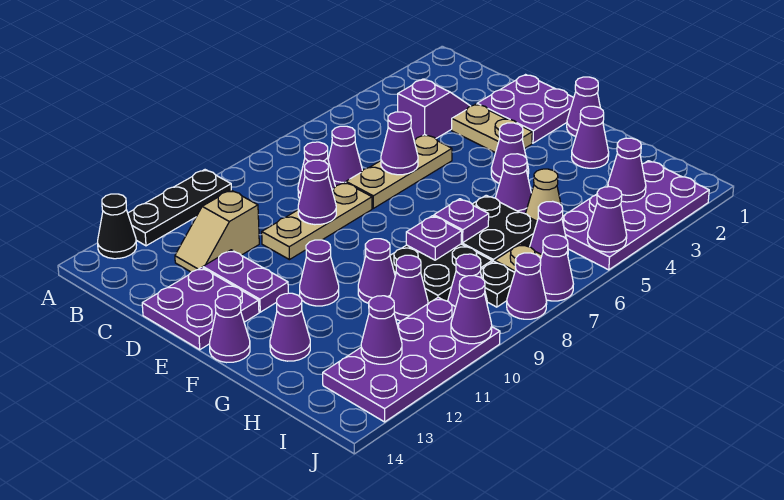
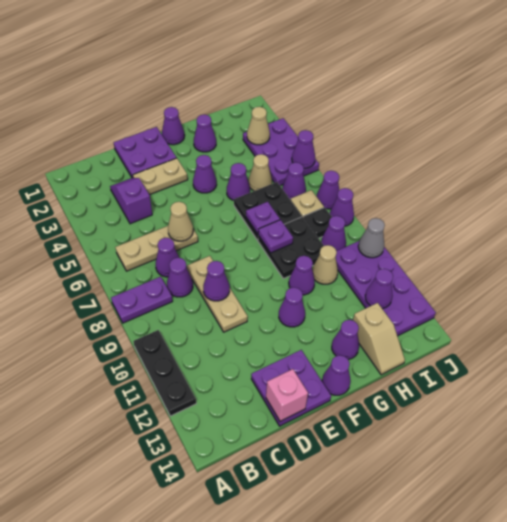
black 1x1 cone [98,194,136,259] -> none
tan 1x2 slope [175,190,259,272] -> tan 1x2 slope moved to [353,303,405,375]
tan 1x3 plate [346,135,452,208] -> tan 1x3 plate turned to [115,226,198,271]
purple 1x1 cone [381,112,418,175] -> tan 1x1 cone [168,202,193,241]
purple 1x2 plate [203,250,288,312] -> purple 1x2 plate moved to [111,277,173,323]
none -> pink 1x1 brick [266,369,308,421]
purple 1x1 cone [390,255,428,321] -> tan 1x1 cone [312,245,338,284]
purple 2x4 plate [562,161,709,270] -> purple 2x3 plate [243,118,319,186]
purple 1x1 cone [608,138,646,202] -> tan 1x1 cone [247,107,270,145]
purple 1x1 cone [451,276,492,344] -> grey 1x1 cone [358,218,385,258]

